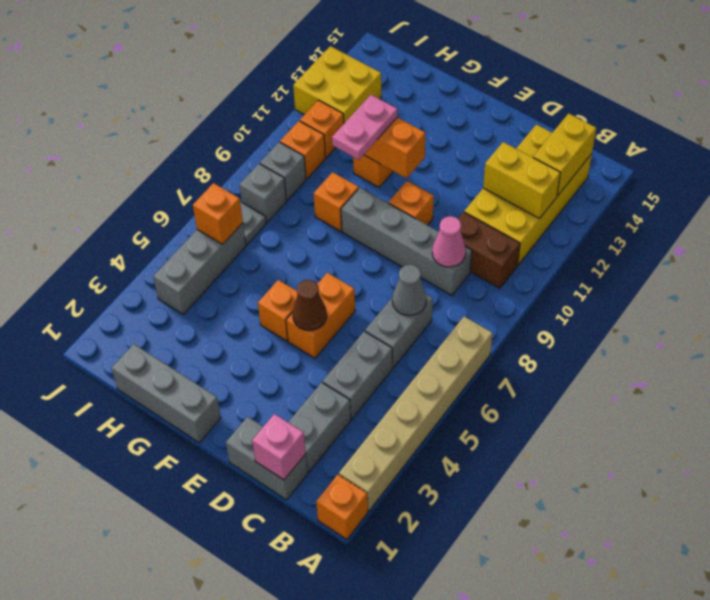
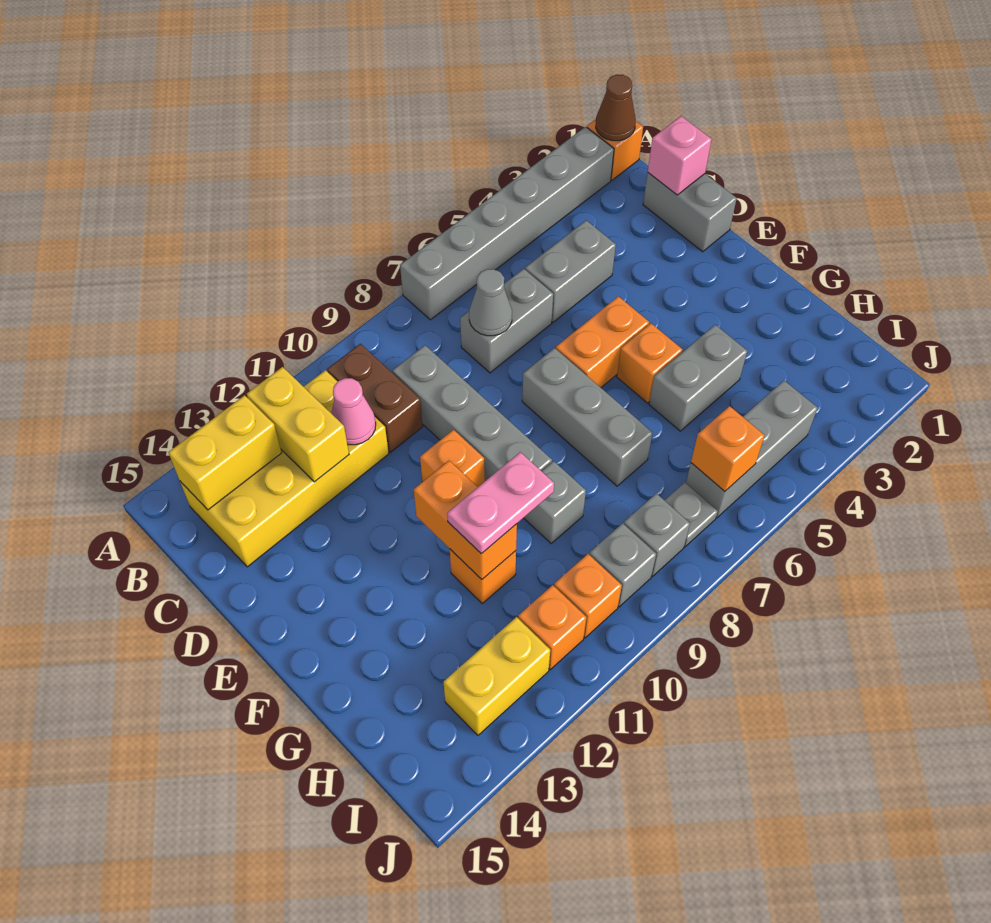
tan 1x6 brick [339,316,493,511] -> grey 1x6 brick [400,127,614,320]
grey 1x2 brick [288,382,351,472] -> grey 1x2 brick moved to [649,325,747,431]
pink 1x1 cone [432,216,466,267] -> pink 1x1 cone moved to [331,378,376,445]
brown 1x1 cone [293,280,327,331] -> brown 1x1 cone moved to [596,75,636,141]
grey 1x3 brick [112,344,221,443] -> grey 1x3 brick moved to [522,348,653,486]
orange 1x1 brick [314,172,359,231] -> grey 1x1 brick [524,461,586,543]
yellow 2x2 brick [293,46,381,123] -> yellow 1x2 brick [444,617,550,735]

